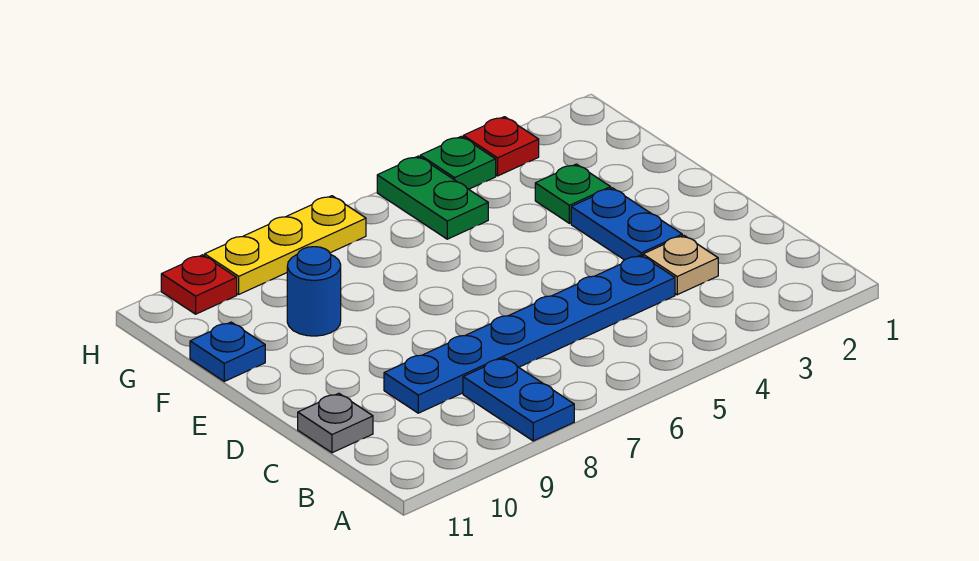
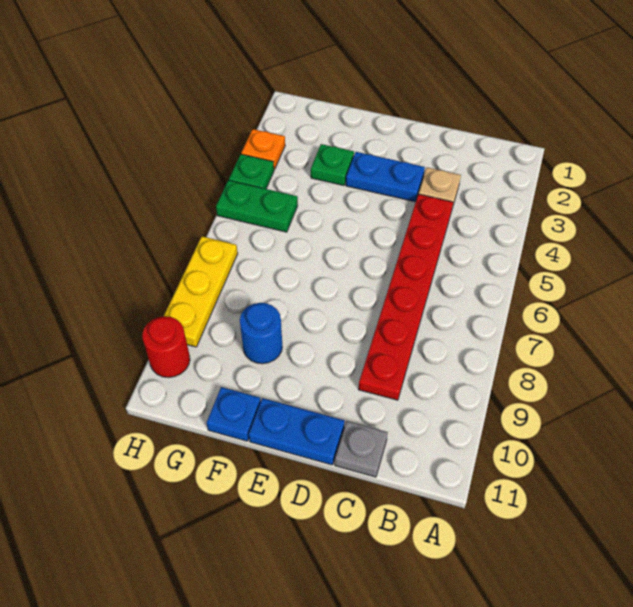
blue 1x2 plate [463,358,574,441] -> blue 1x2 plate moved to [249,398,345,465]
blue 1x6 plate [384,255,675,413] -> red 1x6 plate [358,194,453,400]
red 1x1 plate [463,117,539,176] -> orange 1x1 plate [241,129,285,170]
red 1x1 plate [161,255,237,314] -> red 1x1 round brick [142,316,190,378]

